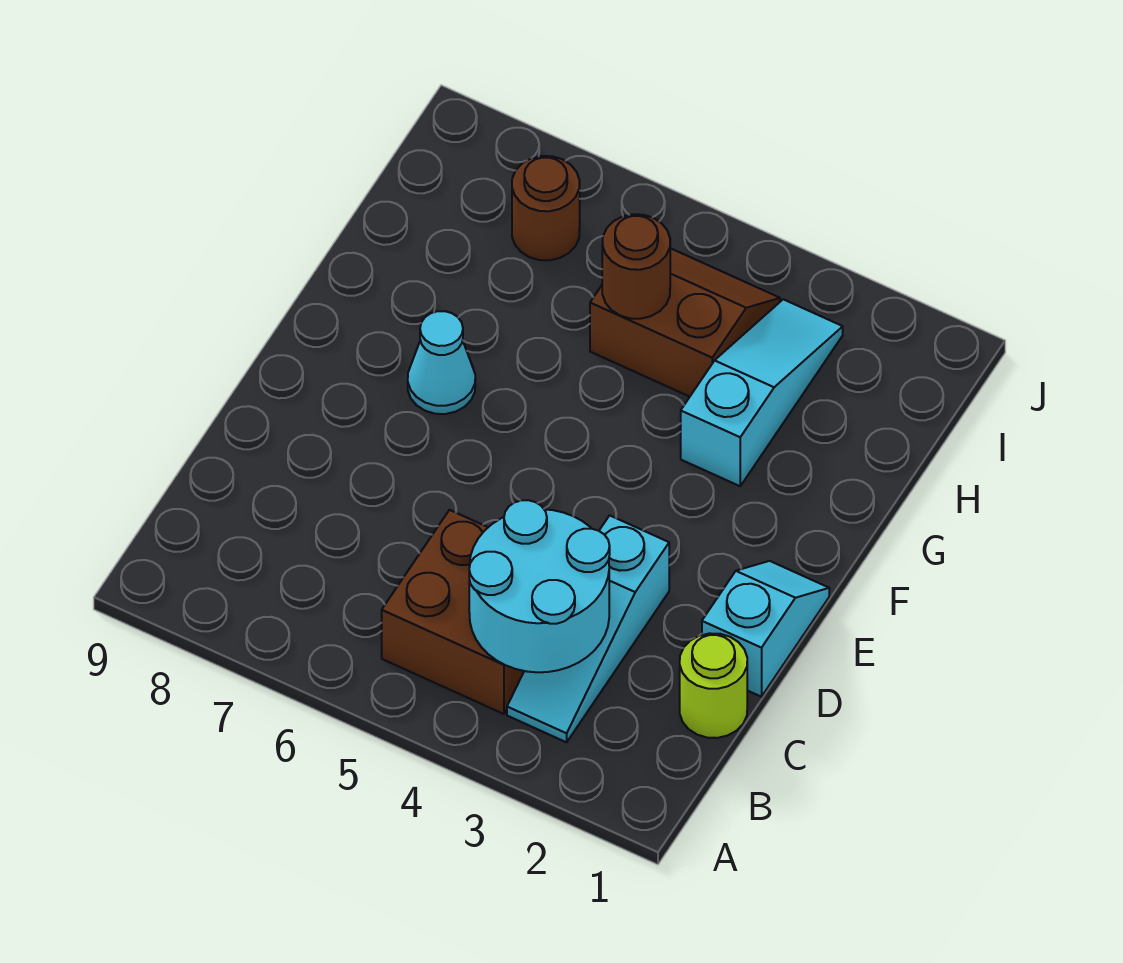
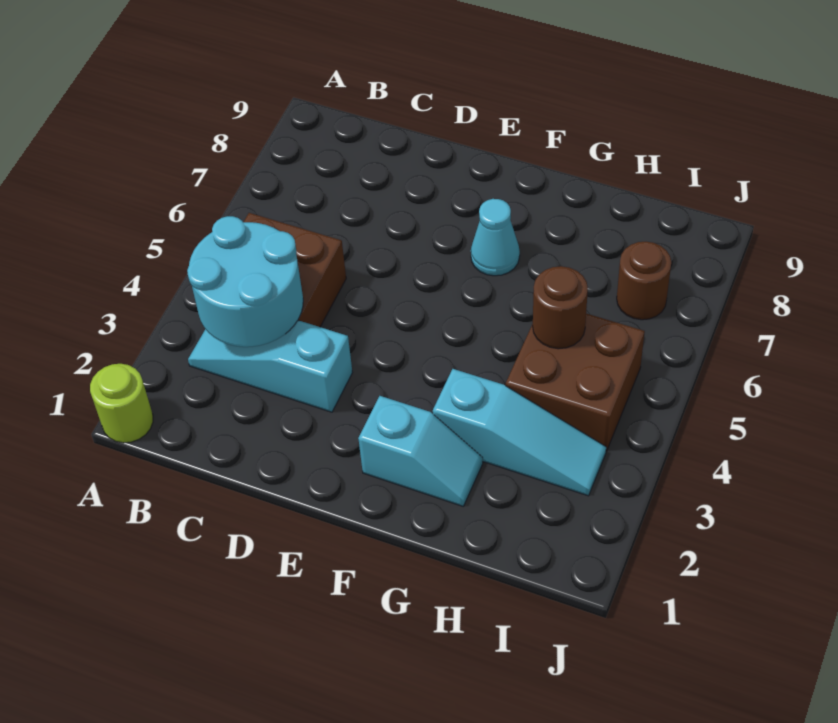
lime 1x1 round brick [680,633,747,738] -> lime 1x1 round brick moved to [90,364,153,443]
cyan 1x2 slope [702,561,829,697] -> cyan 1x2 slope moved to [358,396,483,506]
brown 2x2 slope [590,248,780,397] -> brown 2x2 brick [506,314,645,451]

